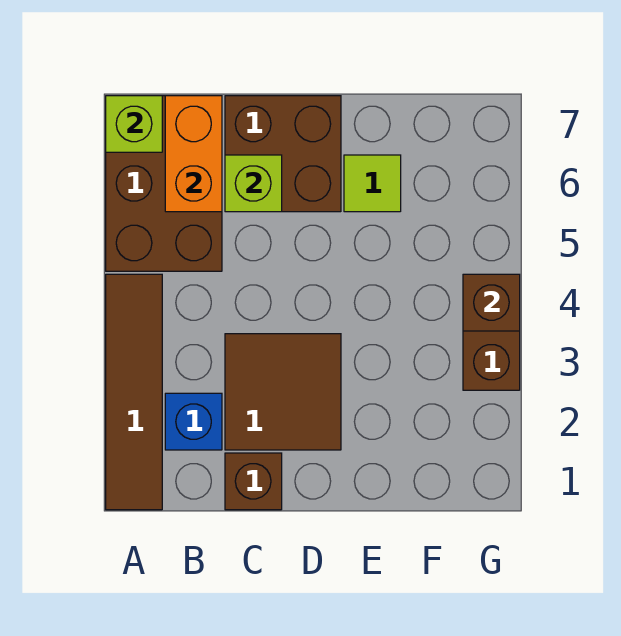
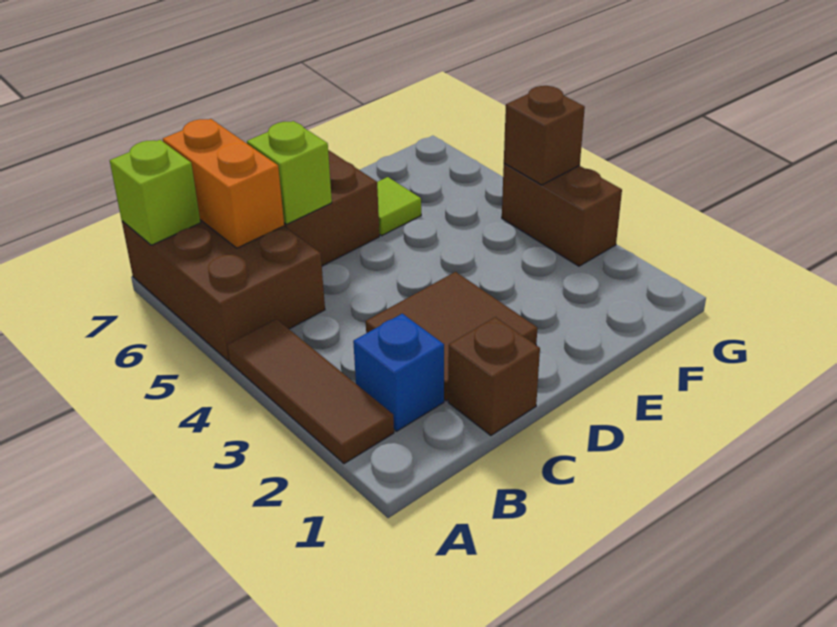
brown 1x4 tile [106,274,162,510] -> brown 1x3 tile [227,319,394,464]

